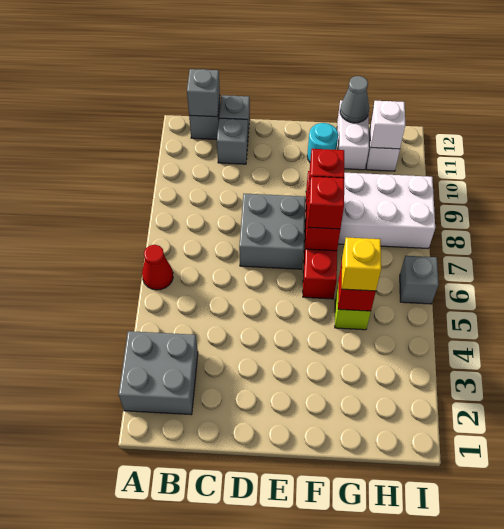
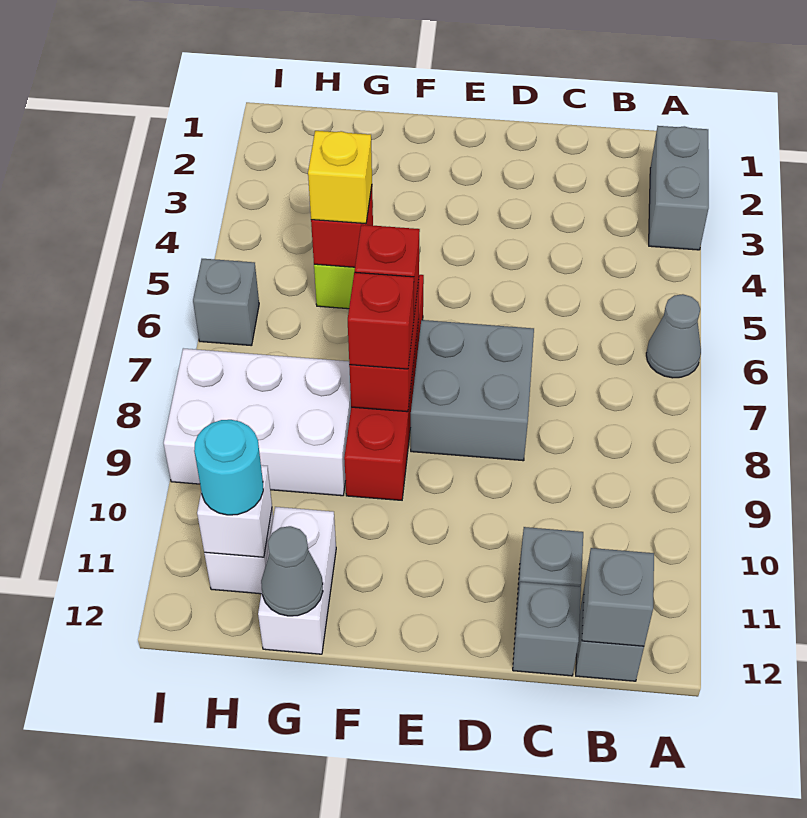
grey 2x2 brick [119,331,198,415] -> grey 1x2 brick [649,126,709,250]
red 1x1 cone [142,245,173,290] -> grey 1x1 cone [646,294,701,378]
cyan 1x1 round brick [307,123,338,162] -> cyan 1x1 round brick moved to [194,420,263,515]

